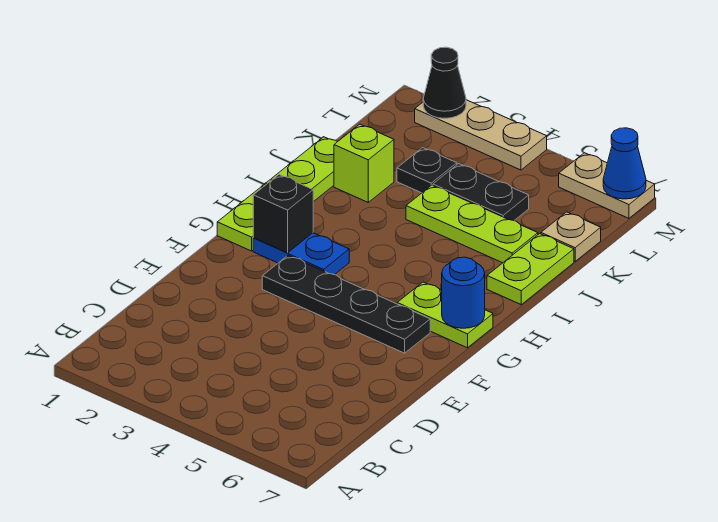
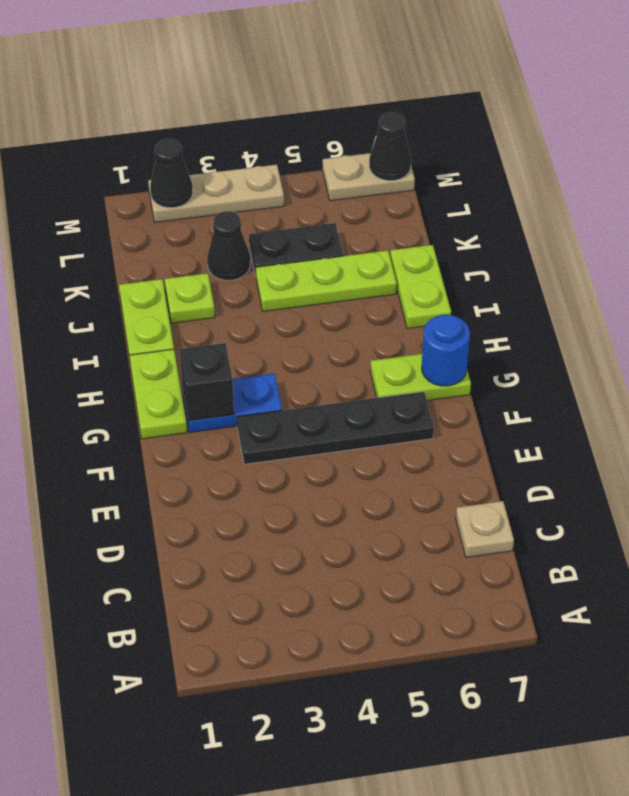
lime 1x1 brick [334,124,394,202] -> lime 1x1 plate [165,273,215,323]
black 1x1 plate [397,148,457,193] -> black 1x1 cone [207,211,250,280]
tan 1x1 plate [541,212,601,261] -> tan 1x1 plate moved to [456,501,514,557]
blue 1x1 cone [603,128,646,199] -> black 1x1 cone [369,112,411,181]

